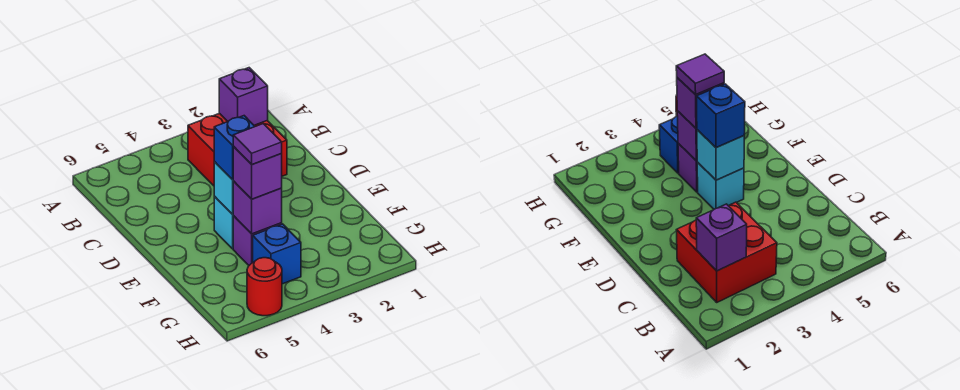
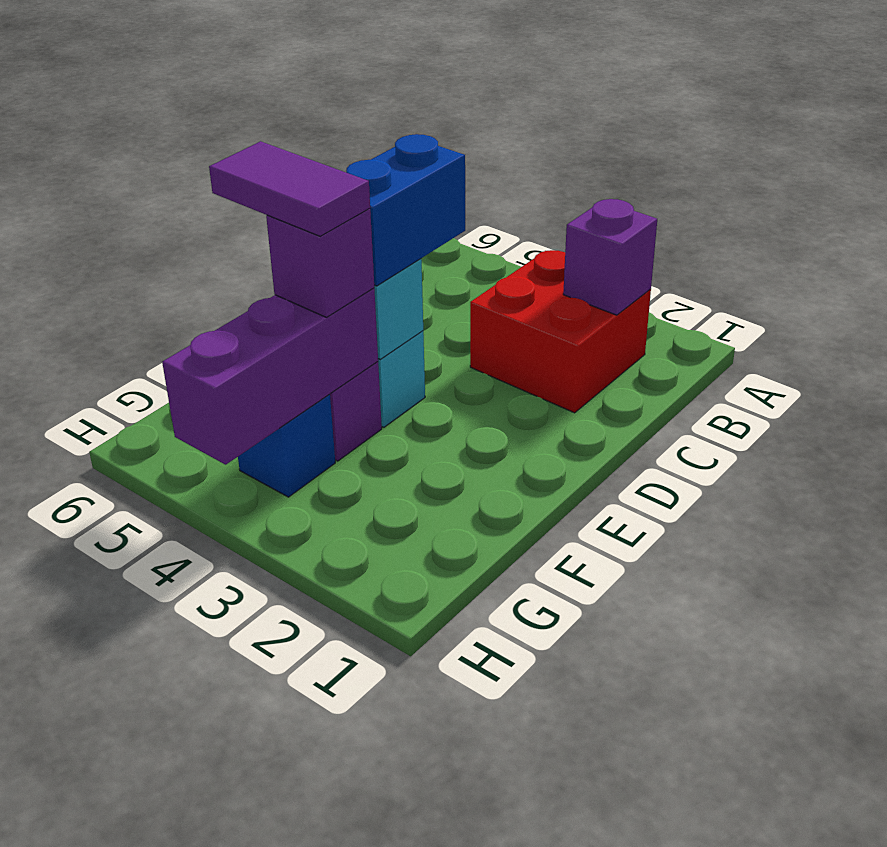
blue 1x1 brick [214,116,255,180] -> blue 1x2 brick [346,134,465,286]
purple 1x1 brick [233,181,282,234] -> purple 1x3 brick [162,288,378,465]
purple 1x1 tile [233,124,282,165] -> purple 1x2 tile [209,141,370,236]
red 1x1 round brick [247,258,282,316] -> none

